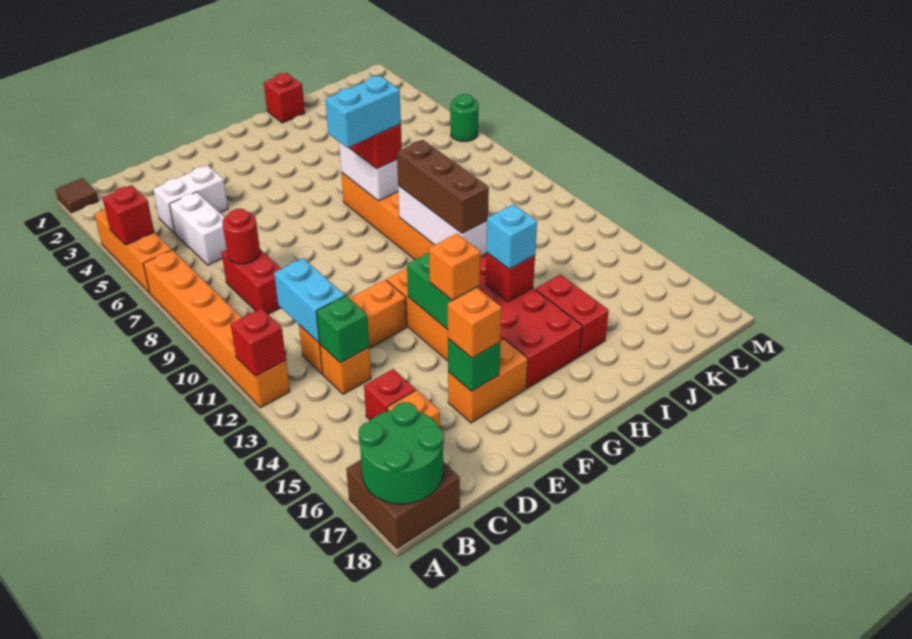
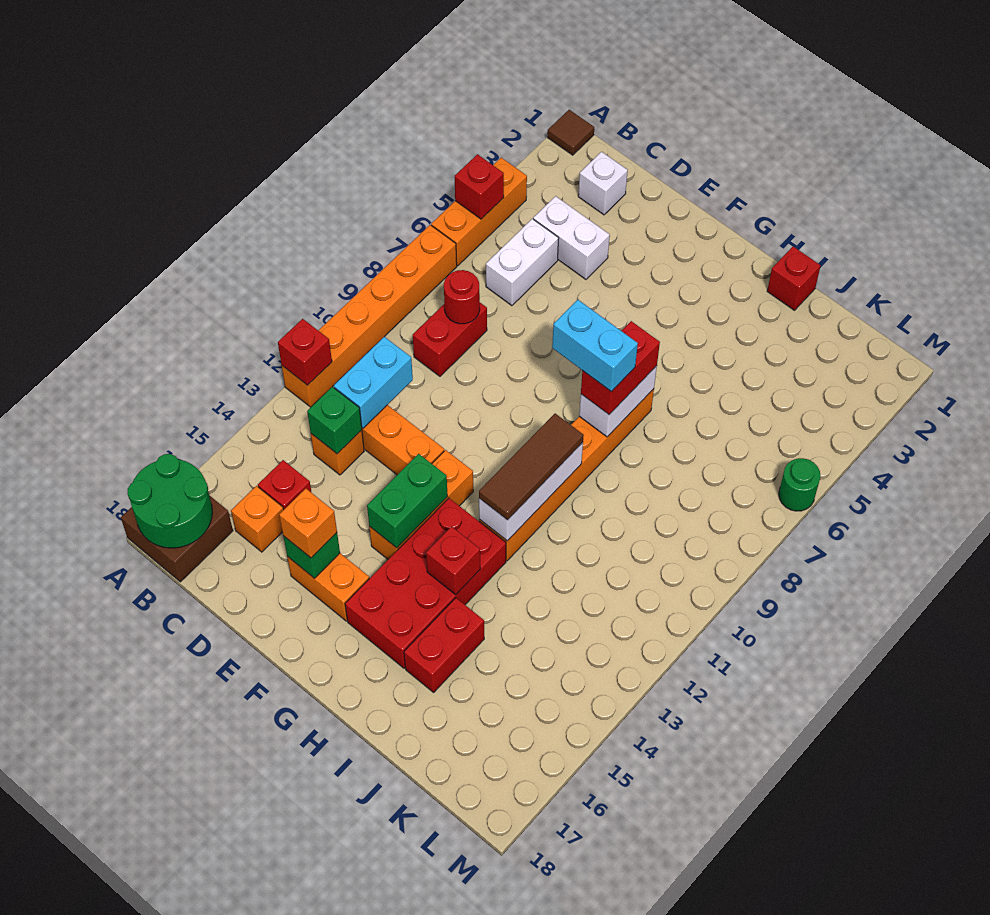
none -> white 1x1 brick [578,152,628,215]
orange 1x1 brick [429,234,481,300] -> none
brown 1x3 brick [397,140,489,234] -> brown 1x3 tile [479,414,584,520]
cyan 1x1 brick [486,204,537,269] -> none

